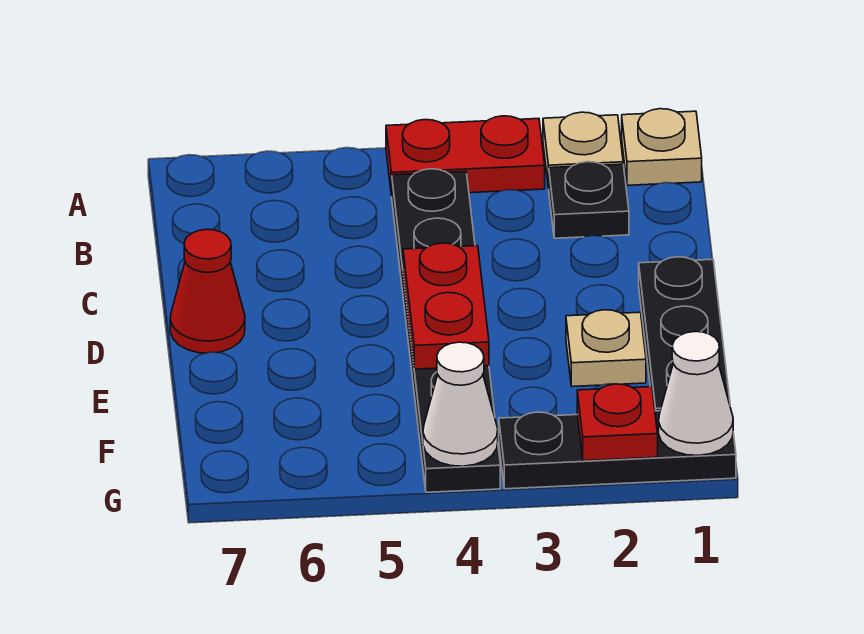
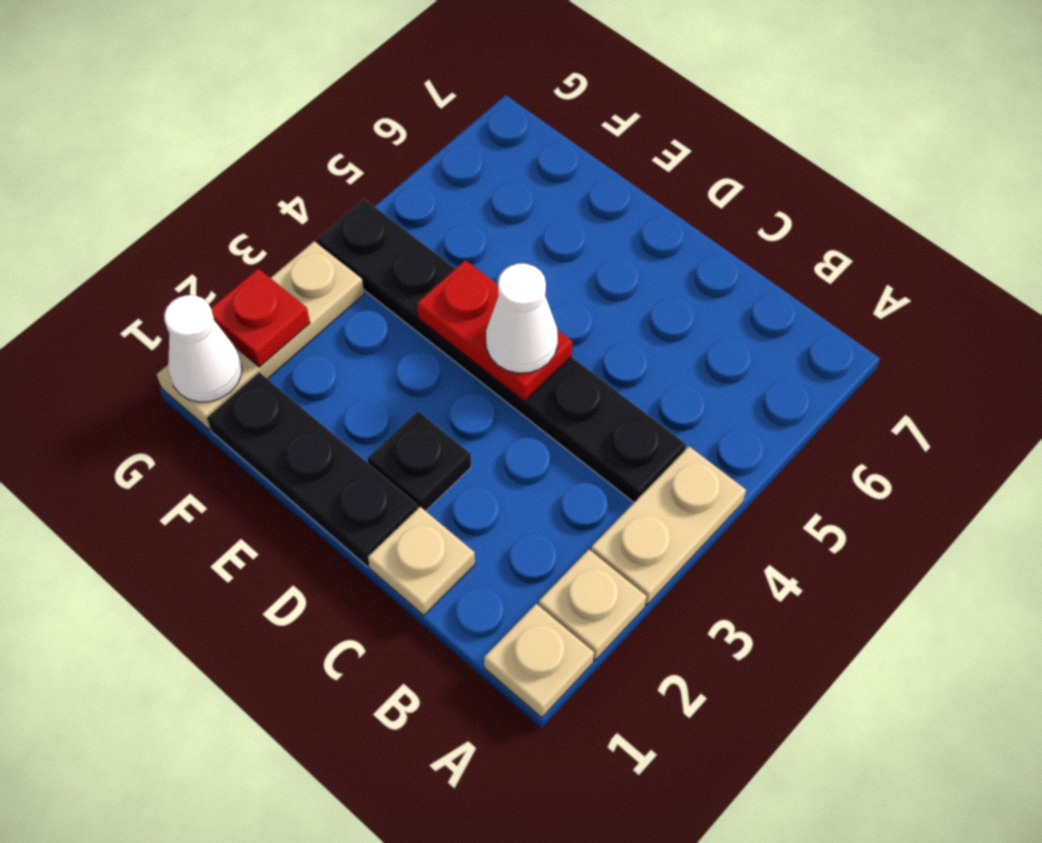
red 1x2 plate [386,116,545,196] -> tan 1x2 plate [591,447,746,605]
black 1x1 plate [549,162,629,238] -> black 1x1 plate moved to [368,411,471,511]
red 1x1 cone [170,229,245,353] -> none
tan 1x1 plate [566,310,646,387] -> tan 1x1 plate moved to [368,507,475,615]
black 1x3 plate [499,411,736,489] -> tan 1x3 plate [157,241,364,430]
white 1x1 cone [423,342,498,466] -> white 1x1 cone moved to [486,264,558,373]

